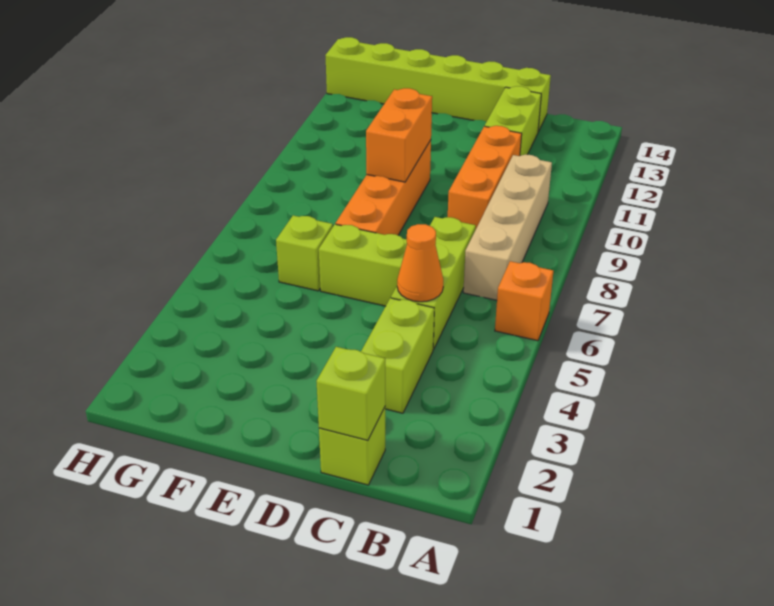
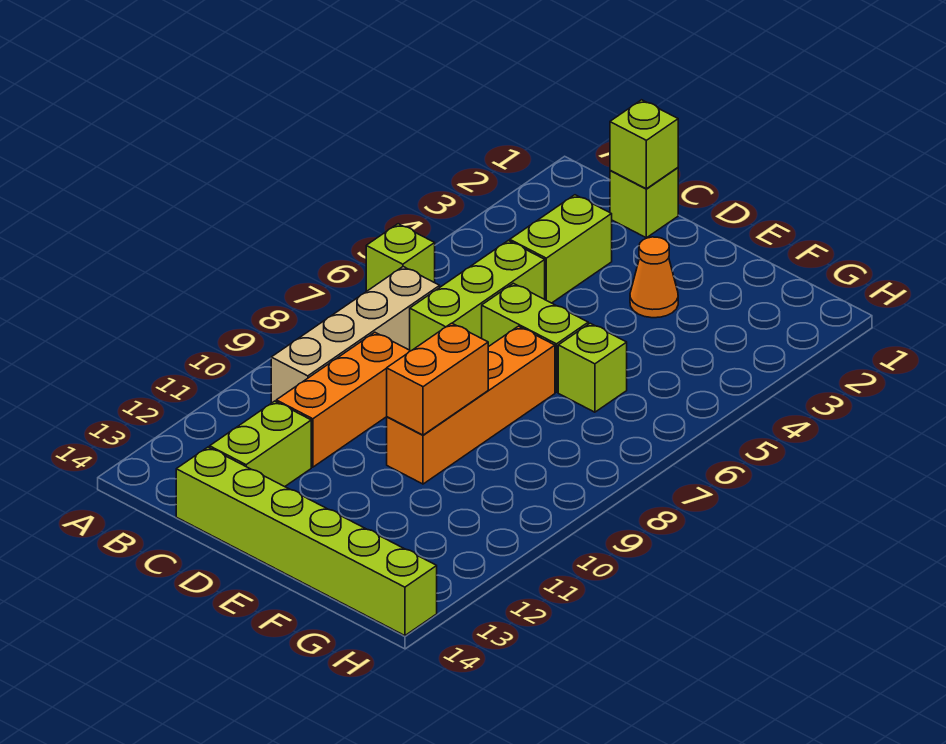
orange 1x1 brick [495,261,553,341] -> lime 1x1 brick [366,224,435,291]
orange 1x1 cone [397,224,443,302] -> orange 1x1 cone moved to [630,237,678,318]

